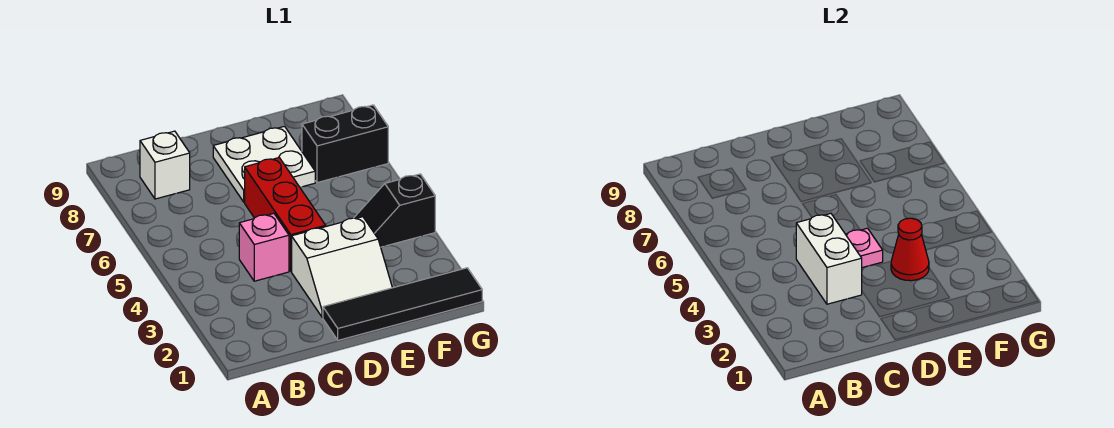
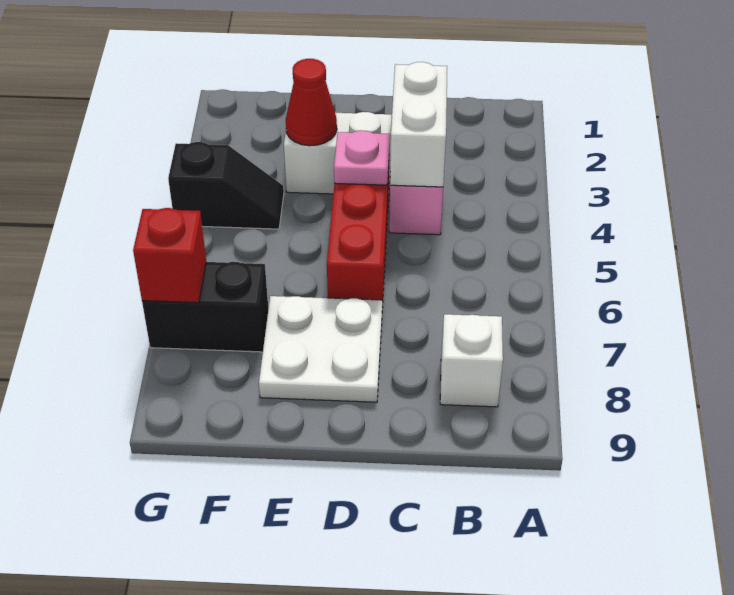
black 1x4 tile [323,268,482,340] -> none
none -> red 1x1 brick [133,208,206,303]

